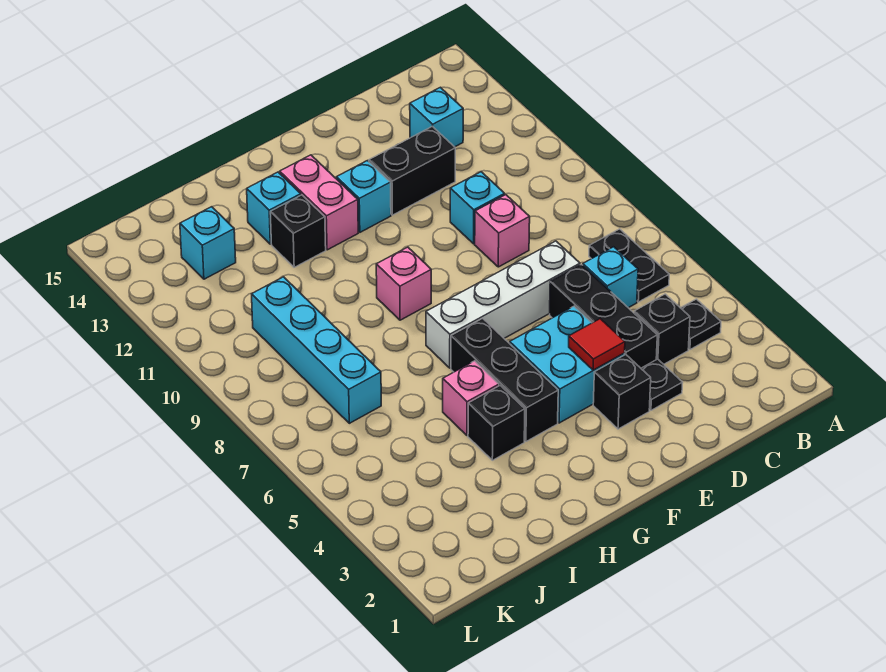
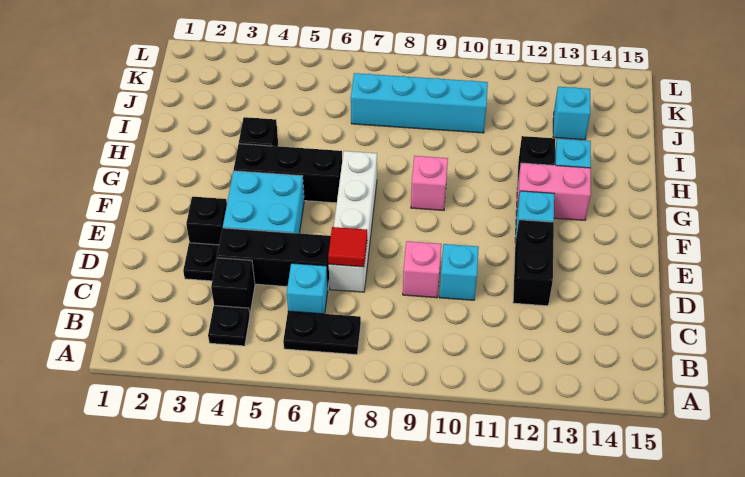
cyan 1x1 brick [410,87,463,147] -> none
red 1x1 tile [569,319,625,370] -> red 1x1 tile moved to [328,227,367,267]
pink 1x1 brick [443,361,499,435] -> none

